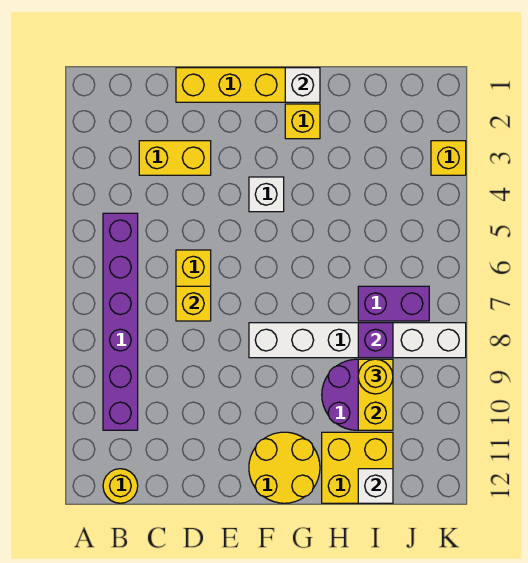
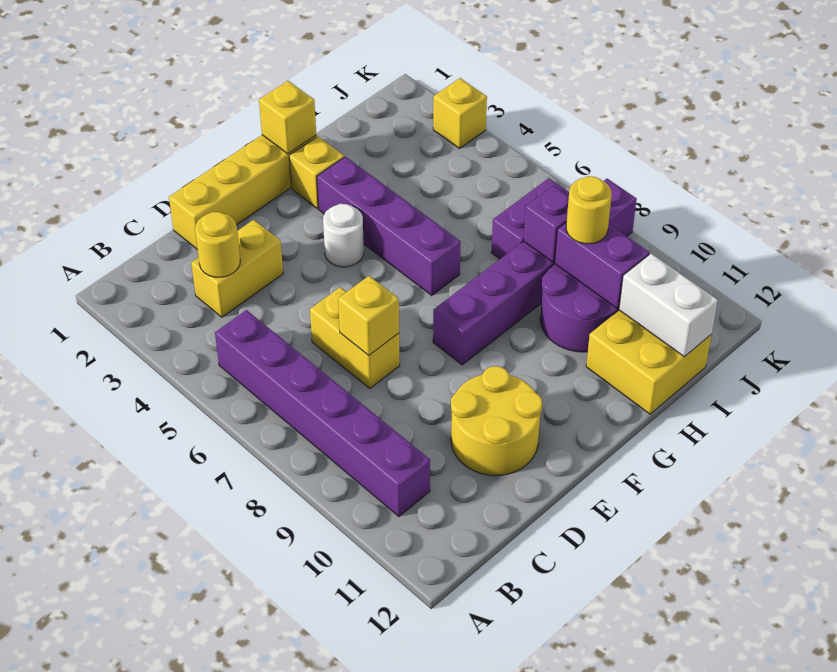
yellow 1x1 round brick [103,469,138,503] -> yellow 1x1 round brick moved to [195,212,240,277]
white 1x1 brick [249,177,284,212] -> white 1x1 round brick [323,204,364,267]
white 1x6 brick [249,323,466,358] -> purple 1x6 brick [433,179,637,365]
yellow 2x2 round brick [249,432,320,503] -> yellow 2x2 round brick moved to [451,366,542,476]
white 1x1 brick [285,68,320,102] -> yellow 1x1 brick [259,81,316,154]
none -> purple 1x4 brick [317,157,461,295]
yellow 1x2 brick [358,359,393,430] -> purple 1x2 brick [555,222,649,309]
white 1x1 brick [358,469,393,503] -> white 1x2 brick [619,254,718,357]

